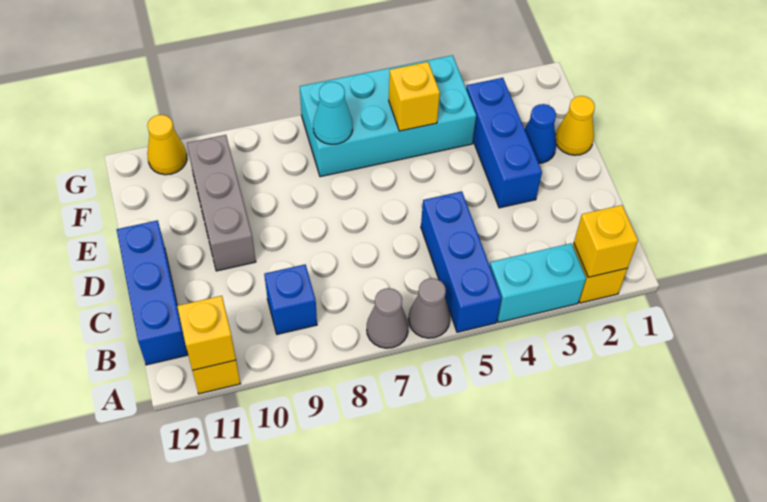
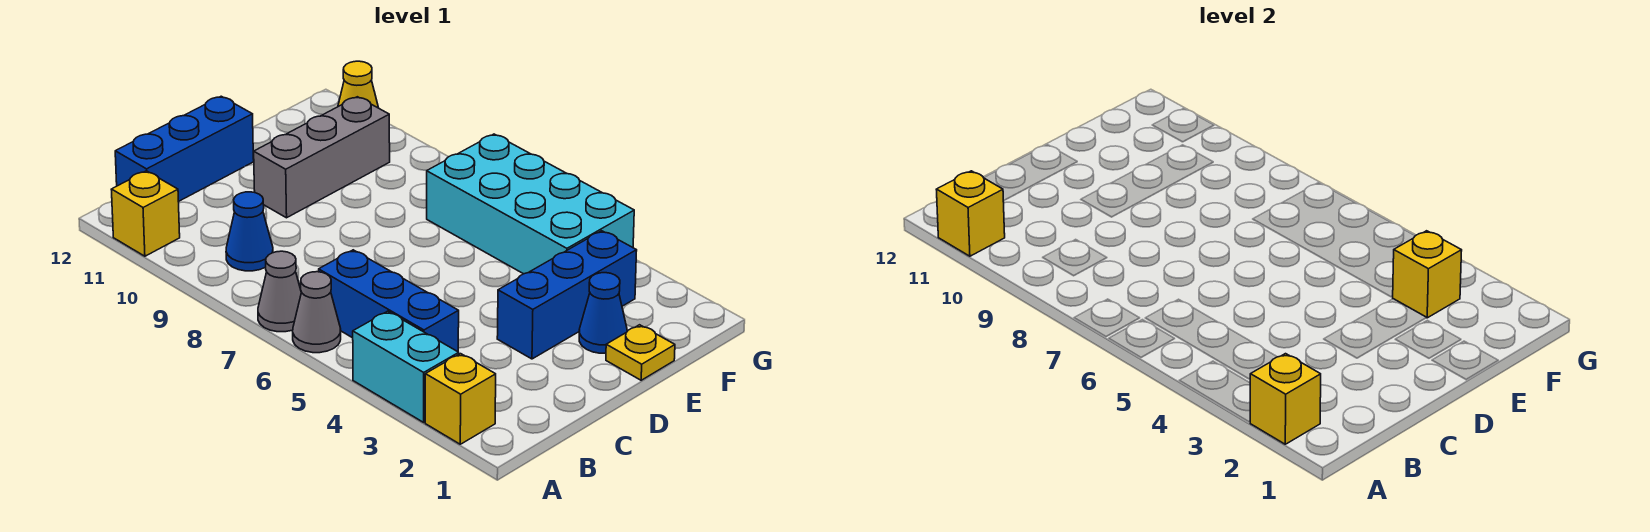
blue 1x3 brick [421,191,501,332] -> blue 1x3 brick turned to [319,250,459,352]
blue 1x1 brick [264,265,317,334] -> blue 1x1 cone [226,192,273,271]
yellow 1x1 cone [556,96,595,155] -> yellow 1x1 plate [606,325,675,380]
yellow 1x1 brick [389,62,440,131] -> yellow 1x1 brick moved to [1393,231,1462,318]
cyan 1x1 cone [313,82,353,144] -> none

